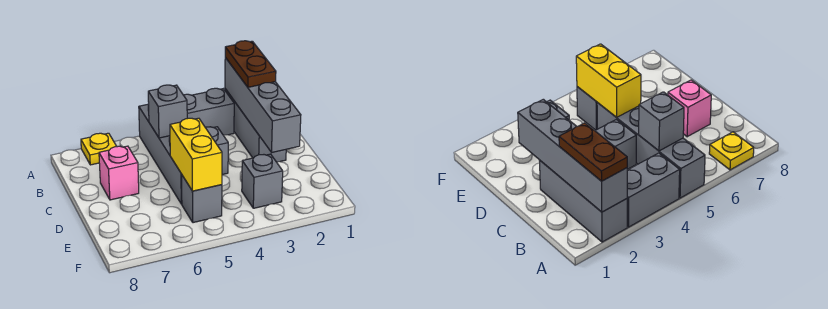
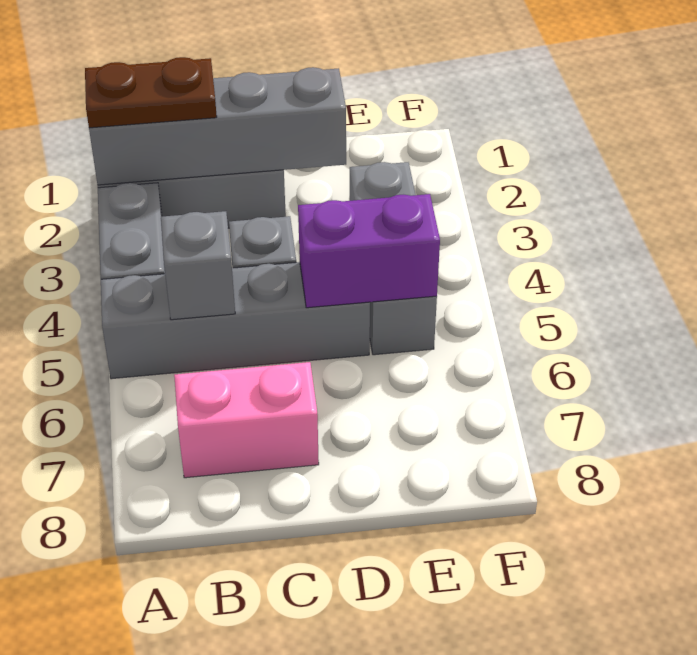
yellow 1x1 plate [81,133,117,165] -> none
pink 1x1 brick [99,146,139,200] -> pink 1x2 brick [174,362,319,478]
yellow 1x2 brick [170,118,222,191] -> purple 1x2 brick [298,194,440,308]

